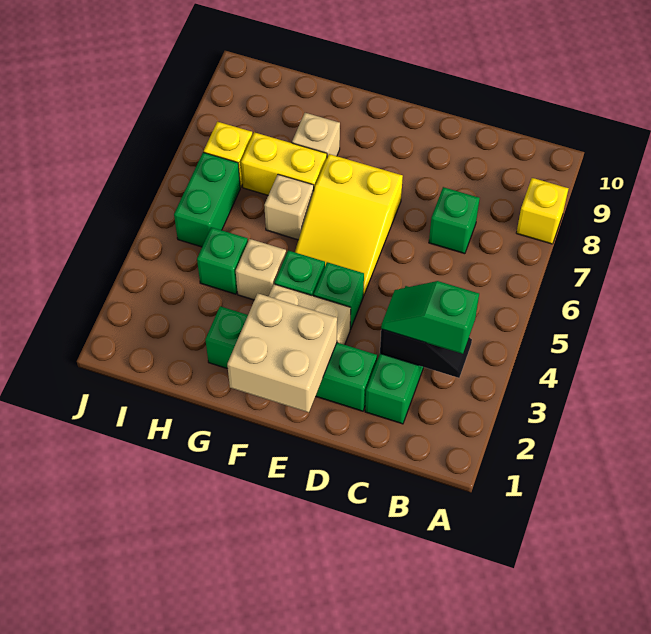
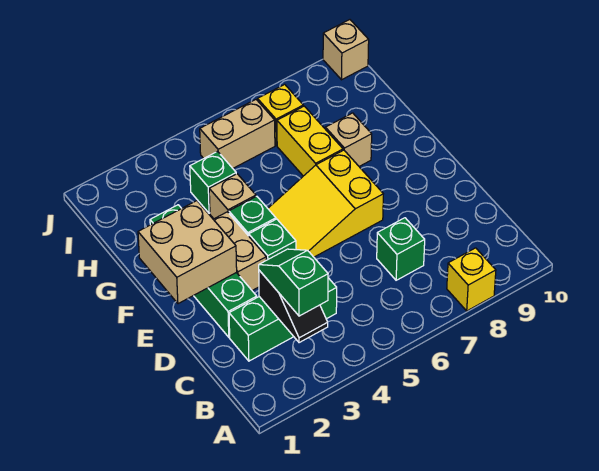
tan 1x1 brick [264,174,314,240] -> tan 1x1 brick moved to [323,20,369,80]
green 1x2 brick [174,152,240,247] -> tan 1x2 brick [200,100,275,168]

